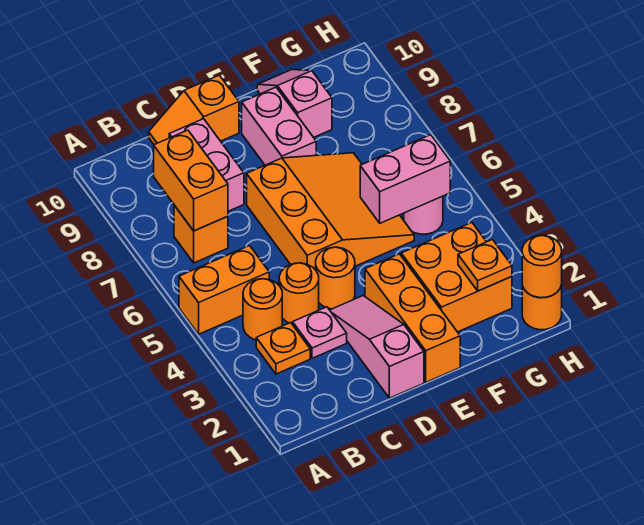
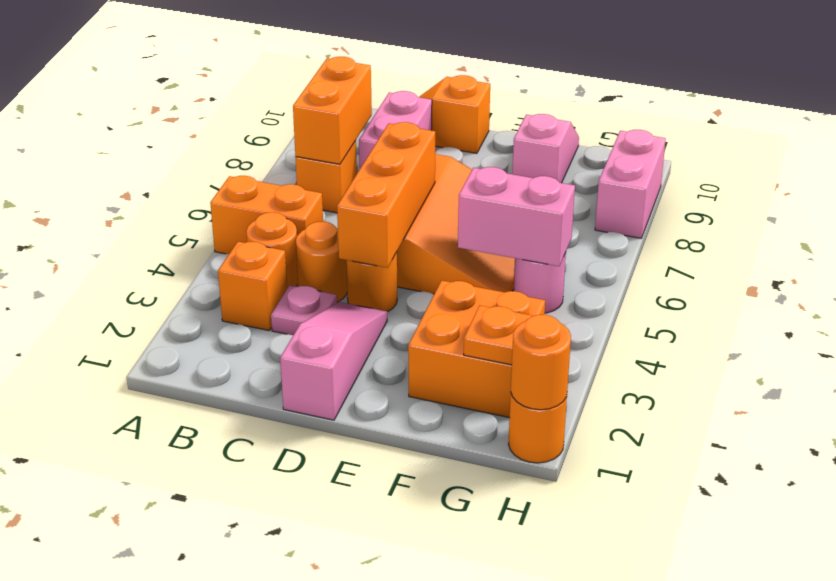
orange 1x1 plate [256,323,310,374] -> orange 1x1 brick [218,242,287,331]
orange 1x3 brick [365,254,460,382] -> orange 1x3 brick moved to [337,122,435,268]
pink 1x2 brick [242,87,316,165] -> pink 1x2 brick moved to [595,130,666,238]

